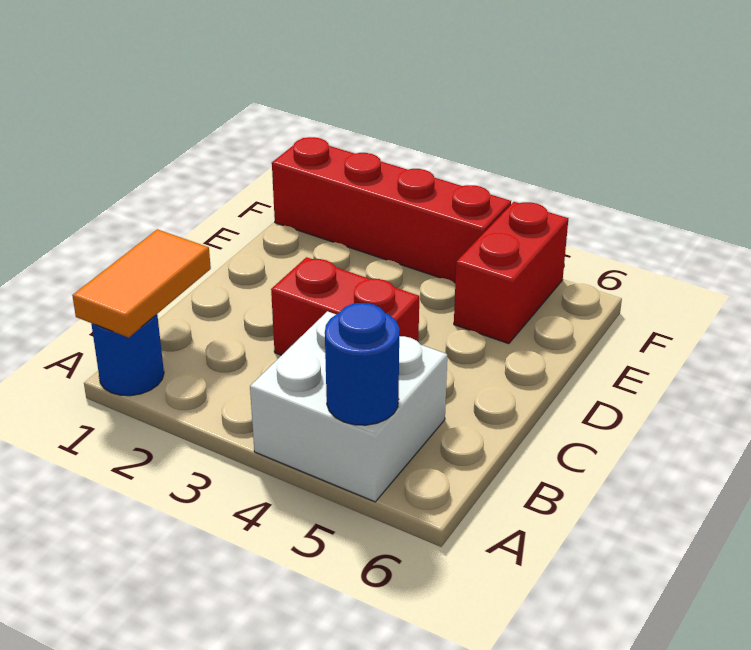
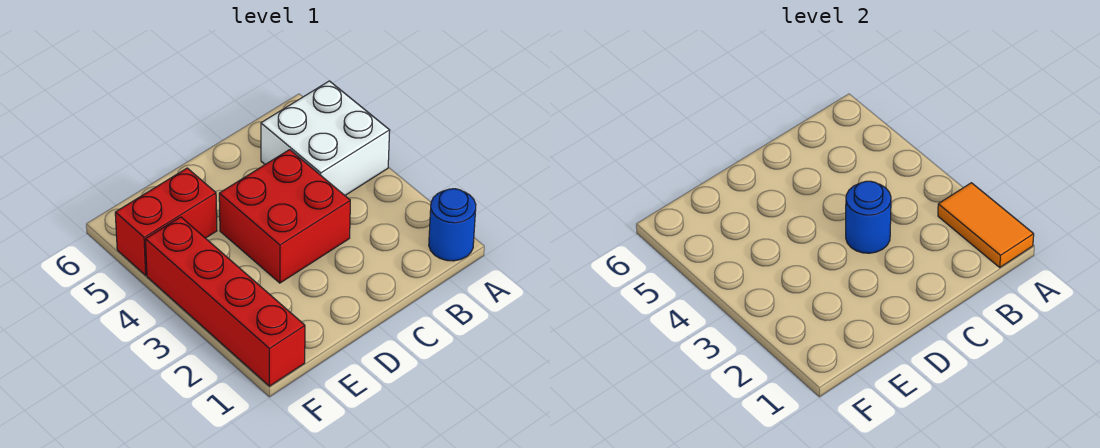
orange 1x2 tile [72,229,211,338] -> orange 1x2 tile turned to [938,183,1034,267]
blue 1x1 round brick [325,303,399,425] -> blue 1x1 round brick moved to [846,181,891,253]
red 1x2 brick [271,257,419,355] -> red 2x2 brick [219,150,350,283]

